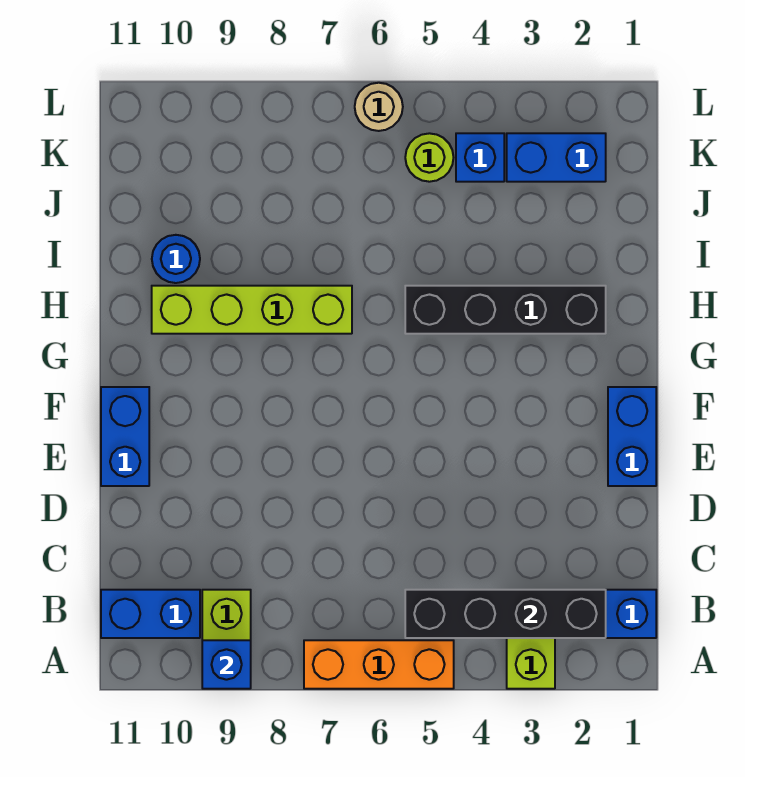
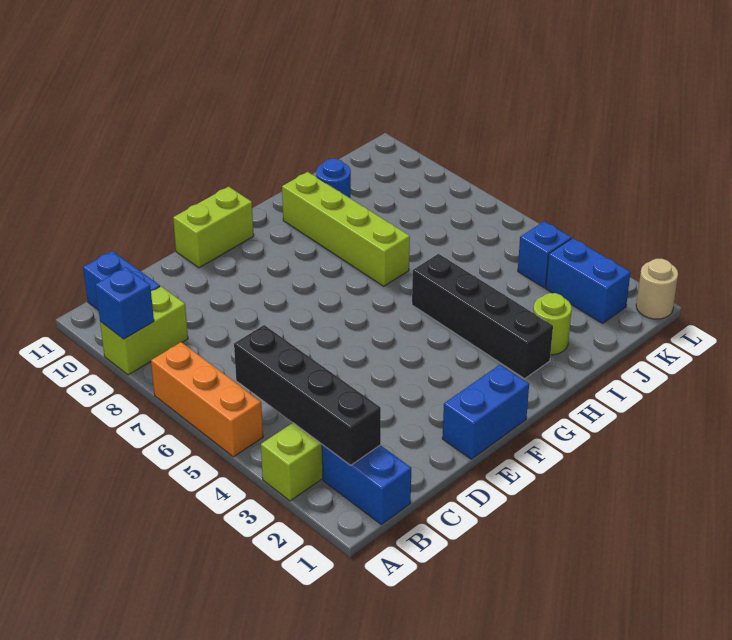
blue 1x2 brick [101,387,149,486] -> lime 1x2 brick [173,187,254,268]
lime 1x1 round brick [405,133,454,182] -> lime 1x1 round brick moved to [533,293,572,355]
tan 1x1 round brick [355,83,403,131] -> tan 1x1 round brick moved to [636,259,678,319]

